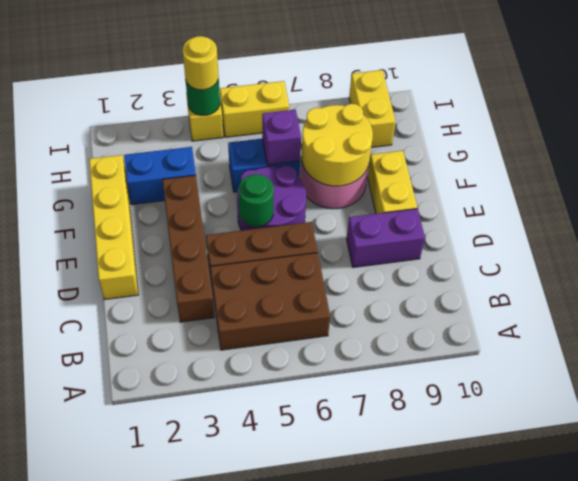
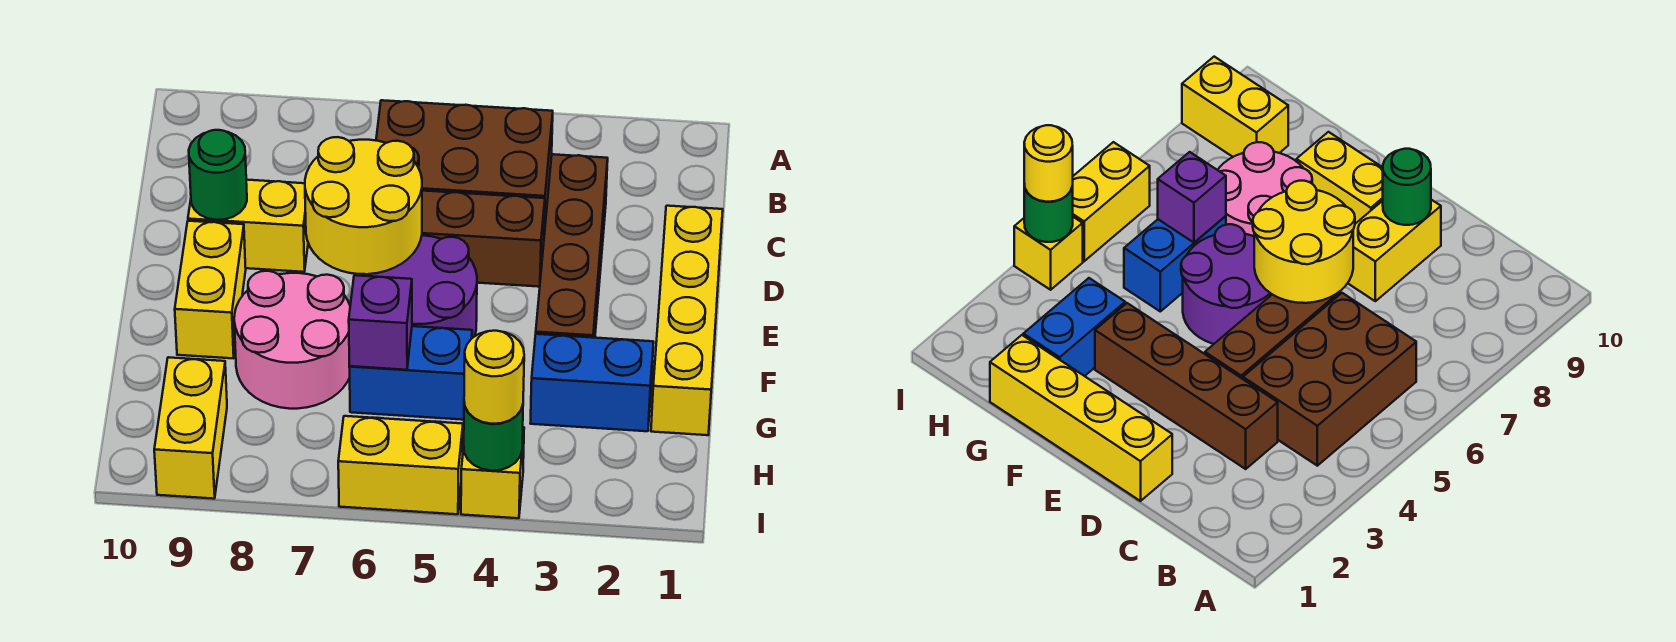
purple 1x2 brick [347,209,425,267] -> yellow 1x2 brick [188,180,308,272]
green 1x1 round brick [239,174,274,227] -> green 1x1 round brick moved to [189,130,247,220]
yellow 2x2 round brick [301,104,373,186] -> yellow 2x2 round brick moved to [305,137,422,274]

